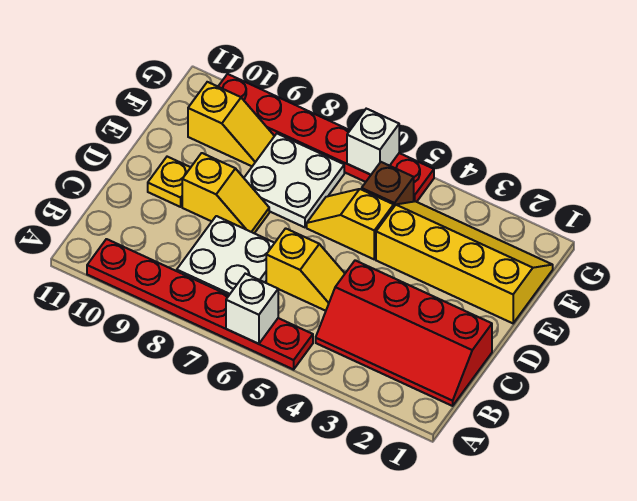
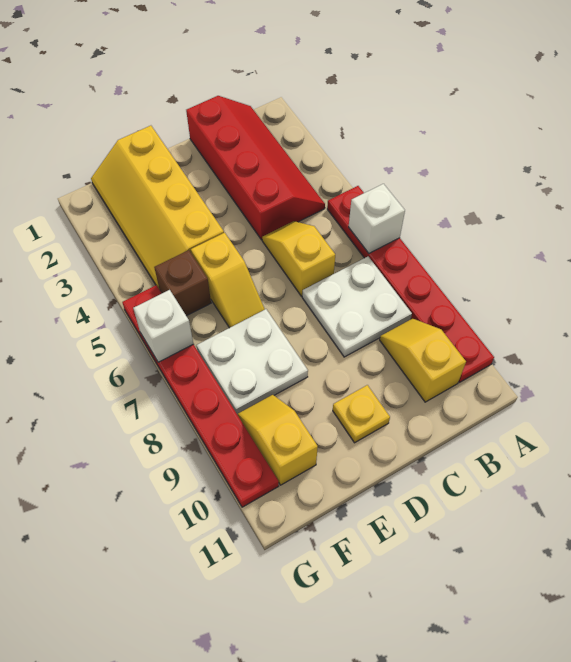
yellow 1x2 slope [182,153,269,233] -> yellow 1x2 slope moved to [380,318,466,402]

